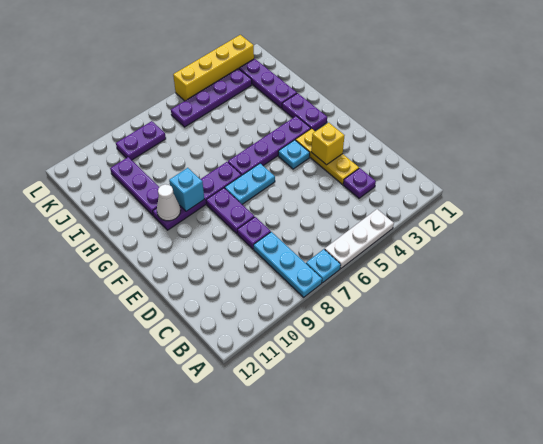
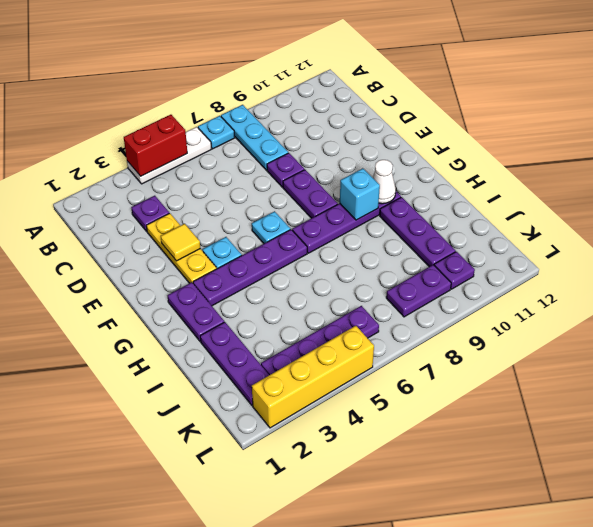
none -> red 1x2 brick [124,115,187,176]
yellow 1x1 brick [311,123,344,165] -> yellow 1x1 tile [161,224,200,261]
cyan 1x2 plate [225,164,275,204] -> cyan 1x1 plate [252,211,290,244]
none -> purple 1x1 plate [434,252,475,289]

